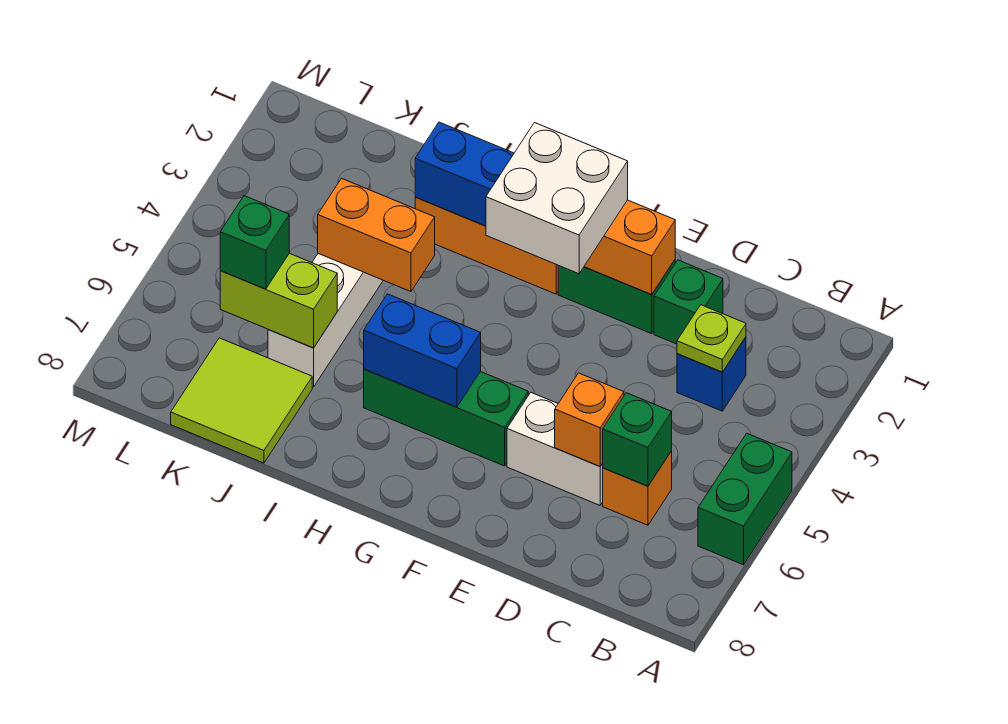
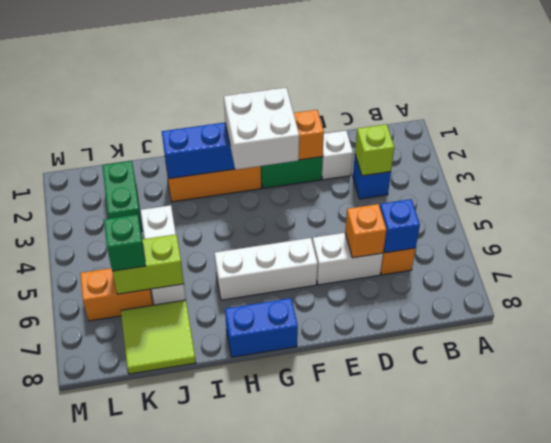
green 1x2 brick [698,433,792,565] -> green 1x2 brick moved to [102,161,142,232]
lime 1x1 plate [677,305,746,372] -> lime 1x1 brick [355,124,394,176]
green 1x1 brick [602,393,672,486] -> blue 1x1 brick [380,199,420,253]
green 1x1 brick [654,260,723,344] -> white 1x1 brick [322,131,353,180]
green 1x3 brick [364,369,528,466] -> white 1x3 brick [215,238,318,300]
blue 1x2 brick [364,294,481,407] -> blue 1x2 brick moved to [225,298,298,357]
orange 1x2 brick [318,178,435,292] -> orange 1x2 brick moved to [80,268,153,321]

